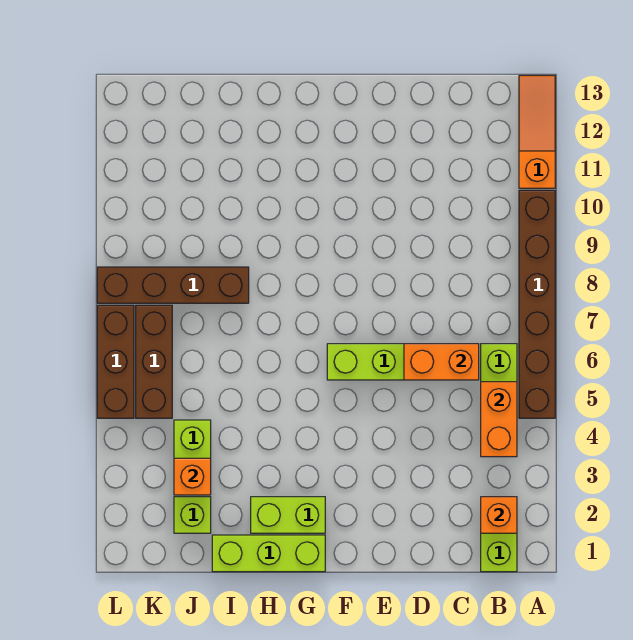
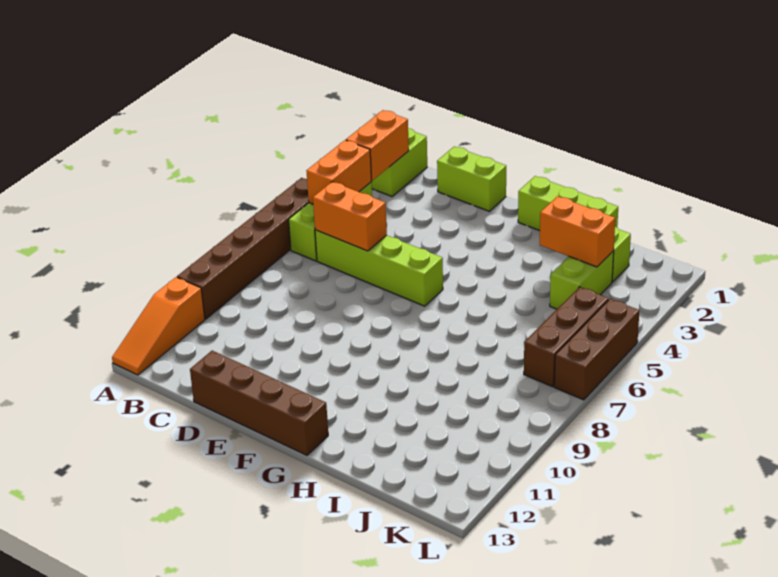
orange 1x1 brick [481,497,517,533] -> orange 1x2 brick [346,110,409,180]
lime 1x2 brick [251,497,325,533] -> lime 1x2 brick moved to [437,146,506,211]
brown 1x4 brick [97,267,249,303] -> brown 1x4 brick moved to [190,351,328,455]
orange 1x1 brick [174,458,211,495] -> orange 1x2 brick [540,196,615,267]

